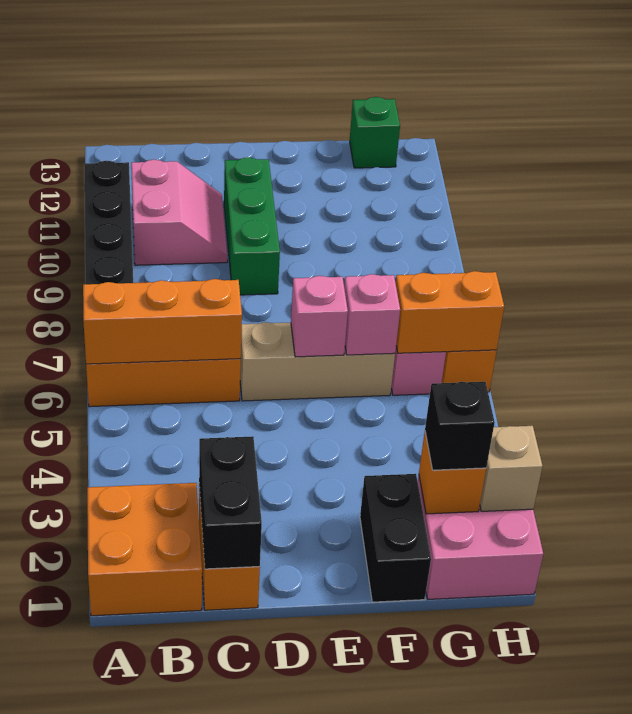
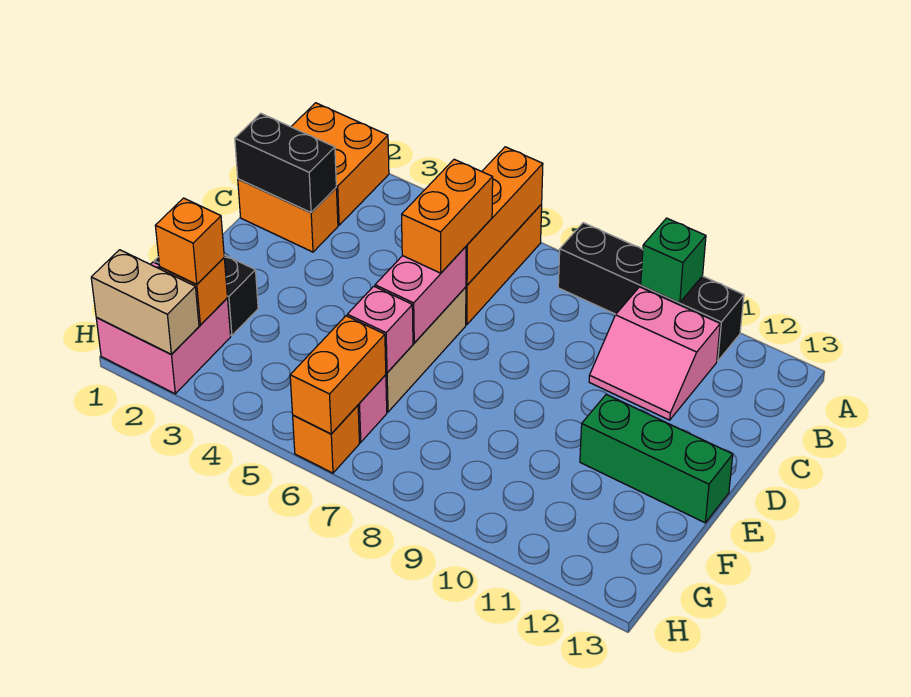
none -> orange 1x2 brick [402,159,493,273]
green 1x3 brick [224,157,280,295] -> green 1x3 brick moved to [580,394,733,523]
pink 1x1 brick [291,276,348,357] -> pink 1x2 brick [375,247,466,343]
black 1x1 brick [425,382,495,470] -> orange 1x1 brick [155,198,224,284]
green 1x1 brick [350,97,400,168] -> green 1x1 brick moved to [641,218,706,303]
tan 1x1 brick [480,426,543,511] -> tan 1x2 brick [91,250,199,355]

